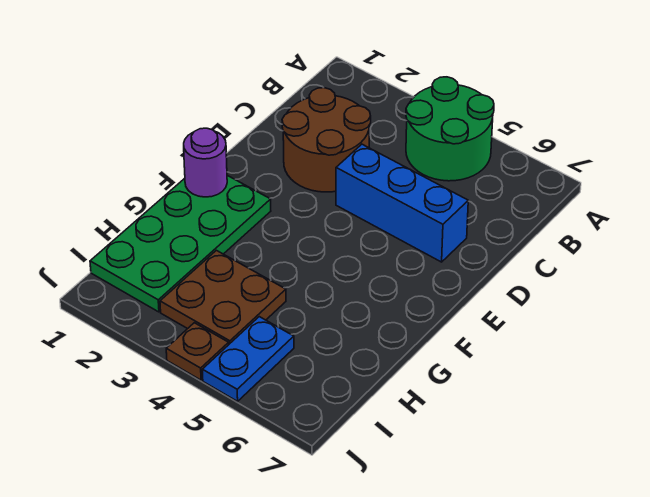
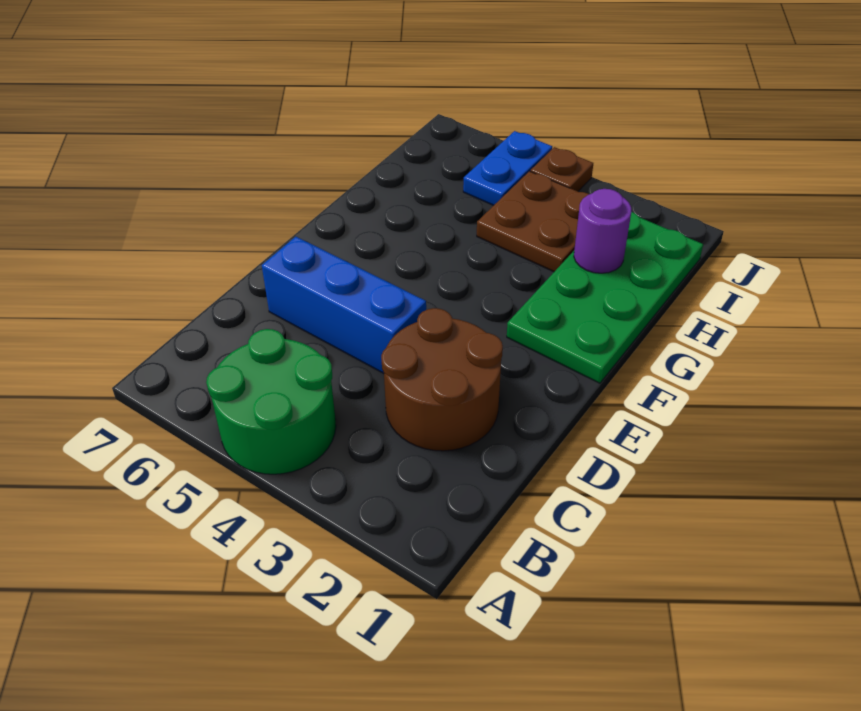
purple 1x1 round brick [184,128,227,197] -> purple 1x1 round brick moved to [574,189,631,273]

